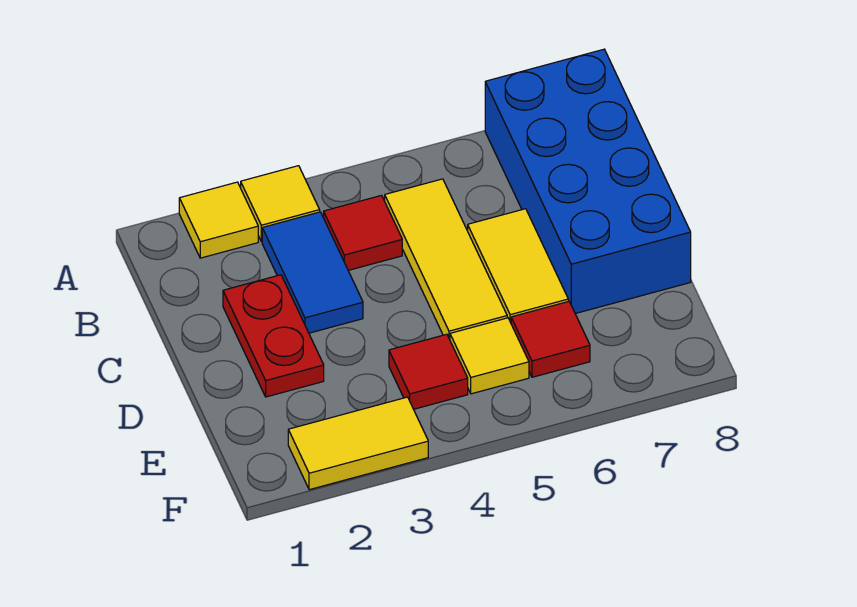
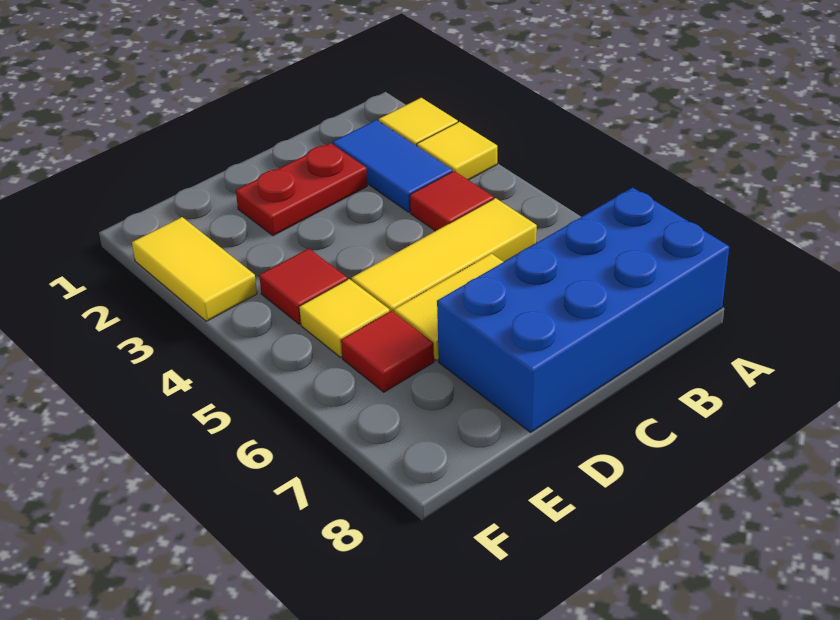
blue 1x2 tile [262,212,363,333] -> blue 1x2 tile turned to [333,120,452,212]

